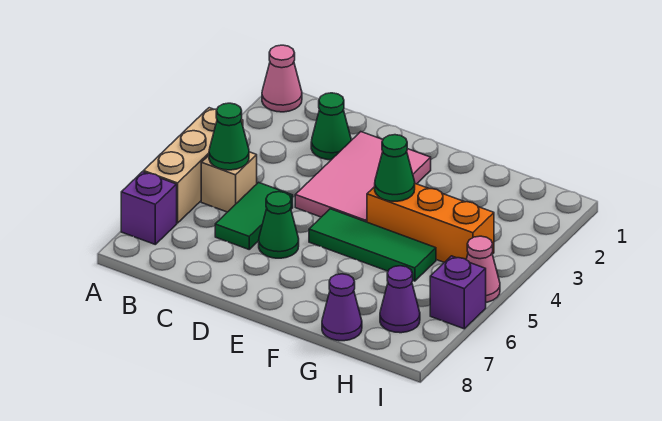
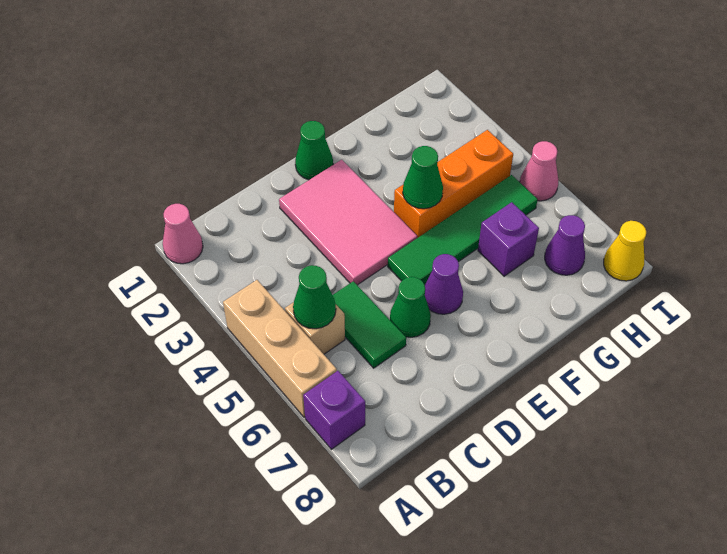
green 1x1 cone [311,93,351,160] -> green 1x1 cone moved to [295,121,333,180]
green 1x3 tile [309,209,436,281] -> green 1x4 tile [388,175,538,285]
purple 1x1 cone [322,274,362,341] -> purple 1x1 cone moved to [425,254,463,314]
purple 1x1 brick [430,256,486,329] -> purple 1x1 brick moved to [478,202,539,276]
none -> yellow 1x1 cone [604,221,646,281]

